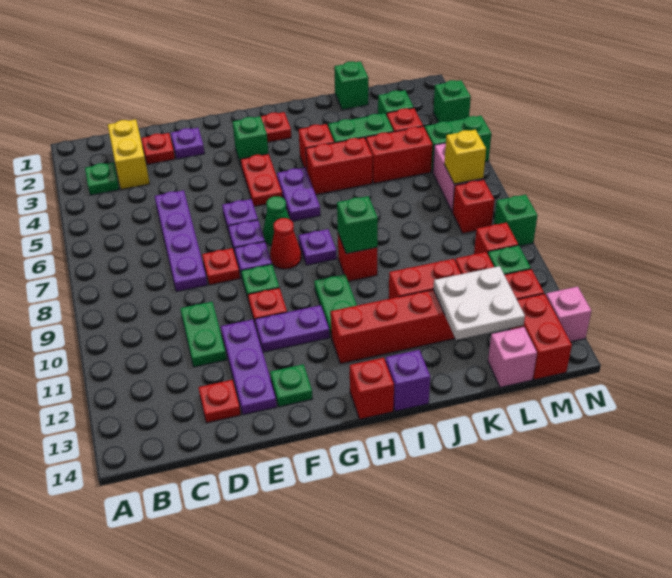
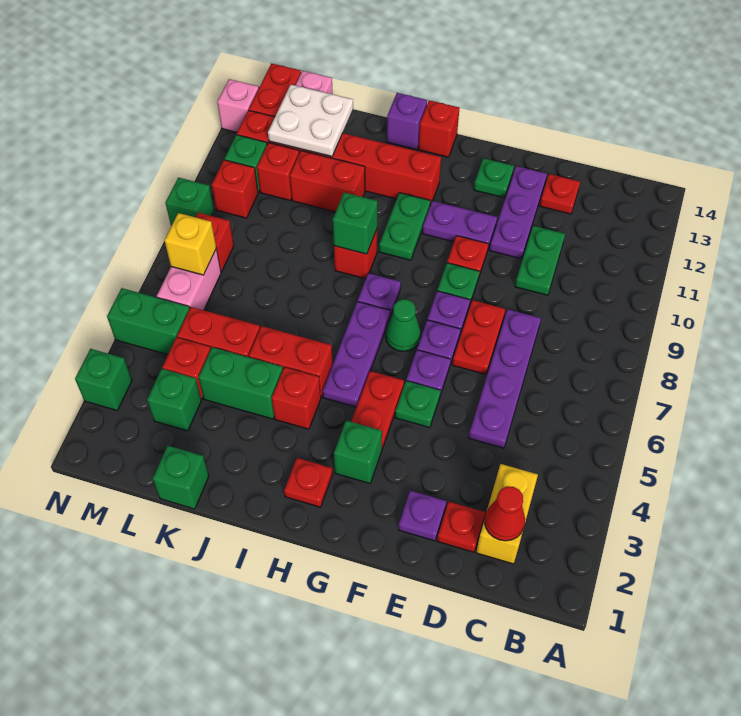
green 1x1 plate [85,162,119,195] -> green 1x1 plate moved to [395,381,441,428]
red 1x1 plate [202,248,240,285] -> red 1x2 plate [452,300,505,374]
red 1x1 cone [270,218,301,269] -> red 1x1 cone moved to [485,486,525,541]
purple 1x2 plate [277,168,320,221] -> purple 1x3 plate [323,302,390,407]

